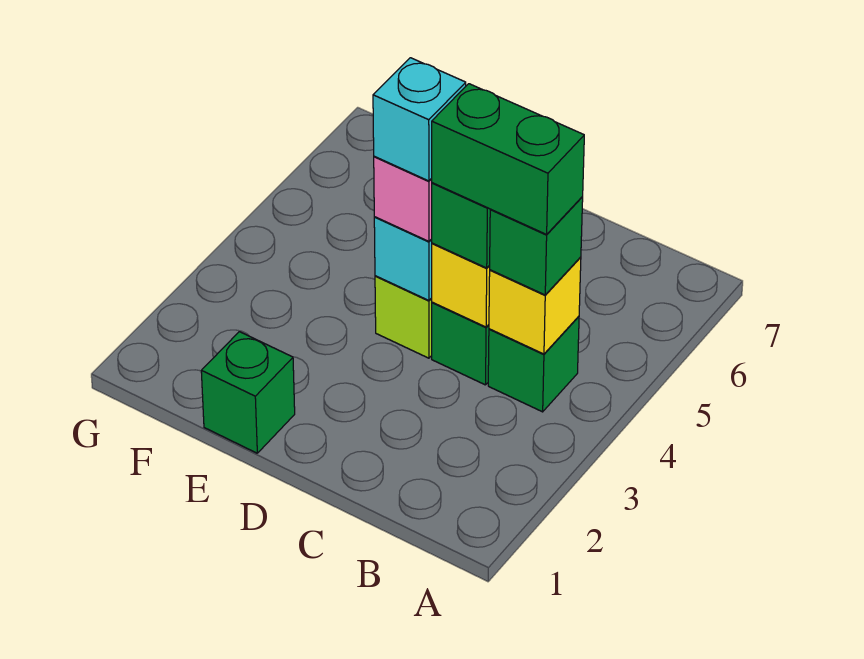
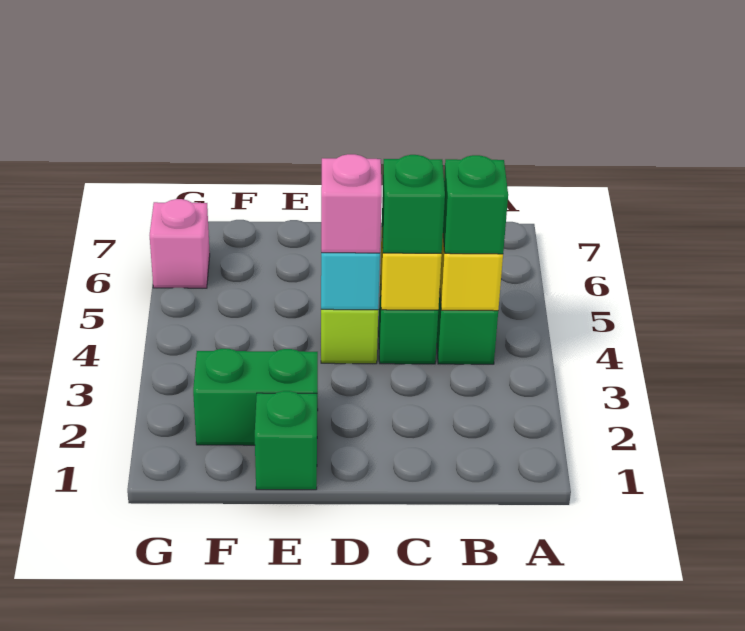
green 1x2 brick [432,84,584,234] -> green 1x2 brick moved to [193,349,318,445]
cyan 1x1 brick [373,58,466,181] -> none
none -> pink 1x1 brick [150,199,210,288]

